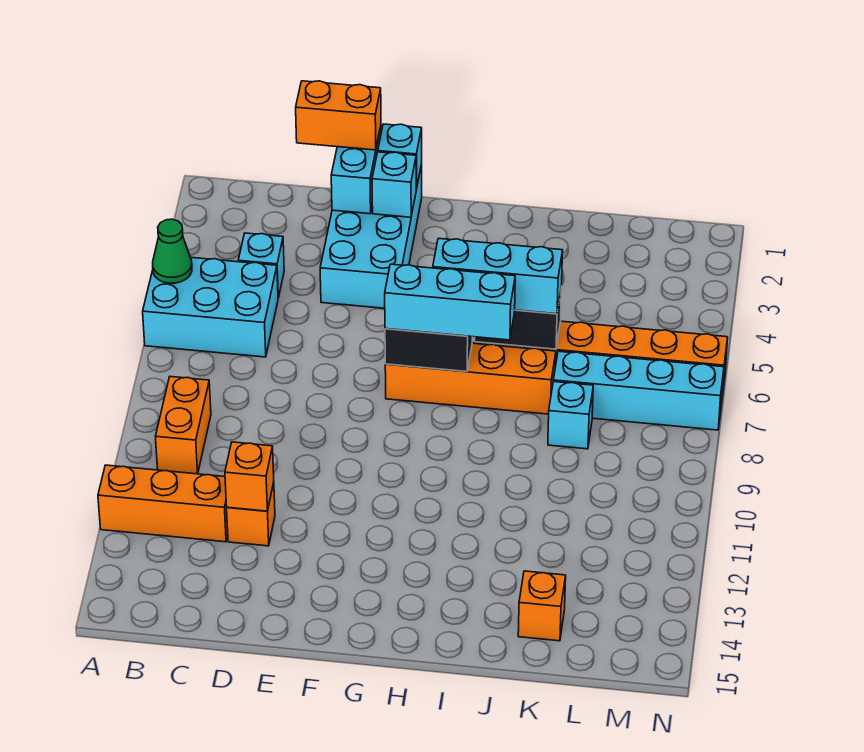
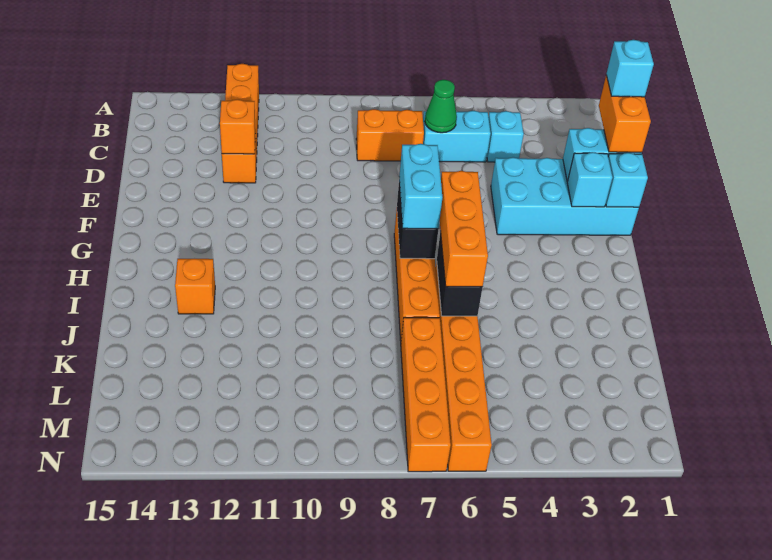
cyan 2x3 brick [143,258,278,357] -> cyan 1x2 brick [423,111,491,162]
green 1x1 cone [153,219,192,283] -> green 1x1 cone moved to [425,80,457,133]
orange 1x2 brick [155,377,211,474] -> orange 1x2 brick moved to [356,109,424,161]
cyan 1x3 brick [385,264,515,340] -> cyan 1x2 brick [399,144,442,229]
cyan 1x3 brick [433,238,563,314] -> orange 1x3 brick [440,171,488,287]
cyan 1x4 brick [553,351,724,430] -> orange 1x4 brick [401,317,451,472]
cyan 1x1 brick [548,382,593,449] -> cyan 1x1 brick moved to [606,40,654,97]
orange 1x1 brick [518,571,566,641] -> orange 1x1 brick moved to [175,259,215,314]

